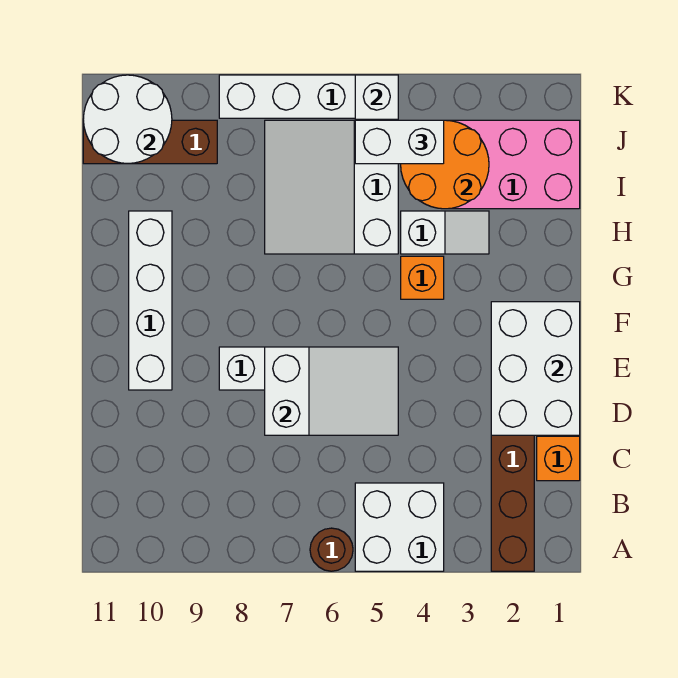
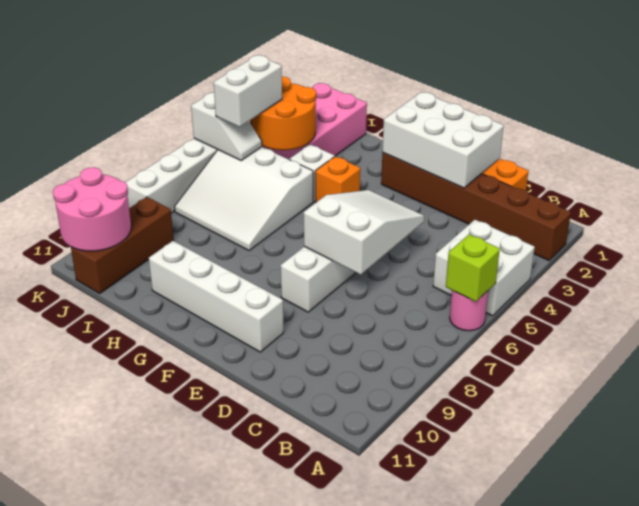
brown 1x1 round brick [310,528,353,571] -> pink 1x1 round brick [450,290,488,331]
none -> lime 1x1 brick [446,234,500,302]
white 2x2 round brick [83,75,172,163] -> pink 2x2 round brick [53,167,131,251]

